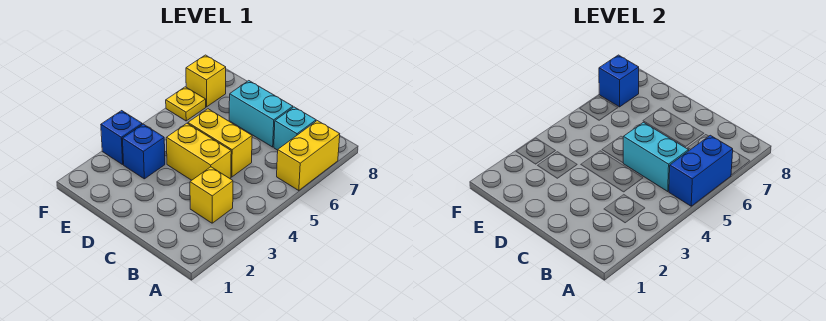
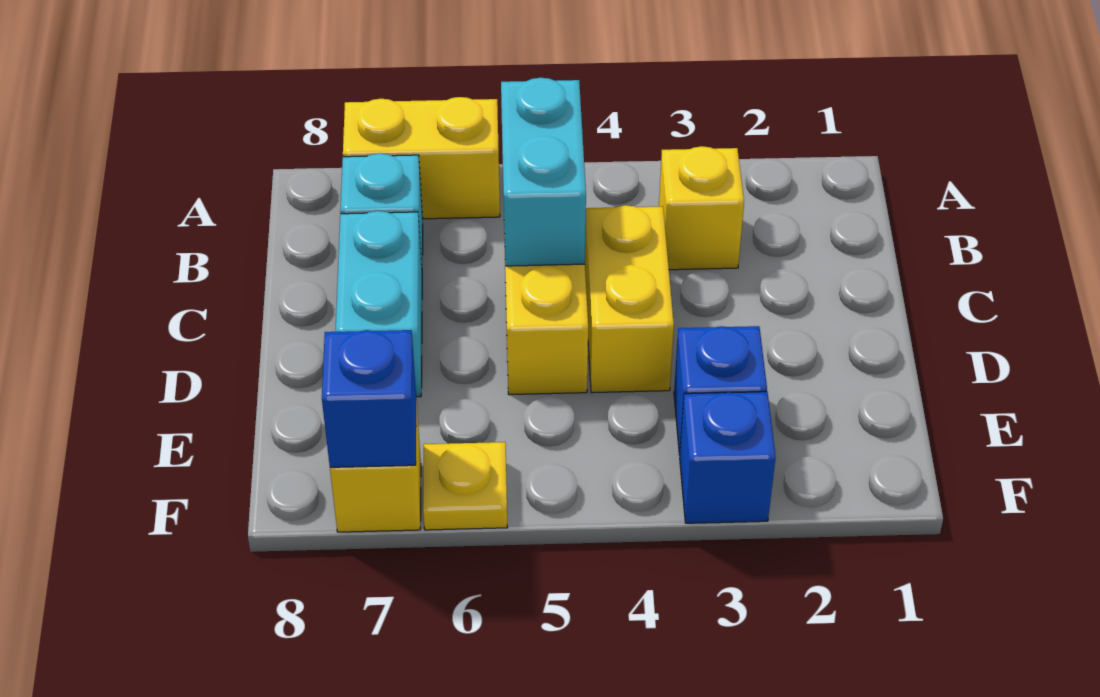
blue 1x2 brick [669,135,733,206] -> none

